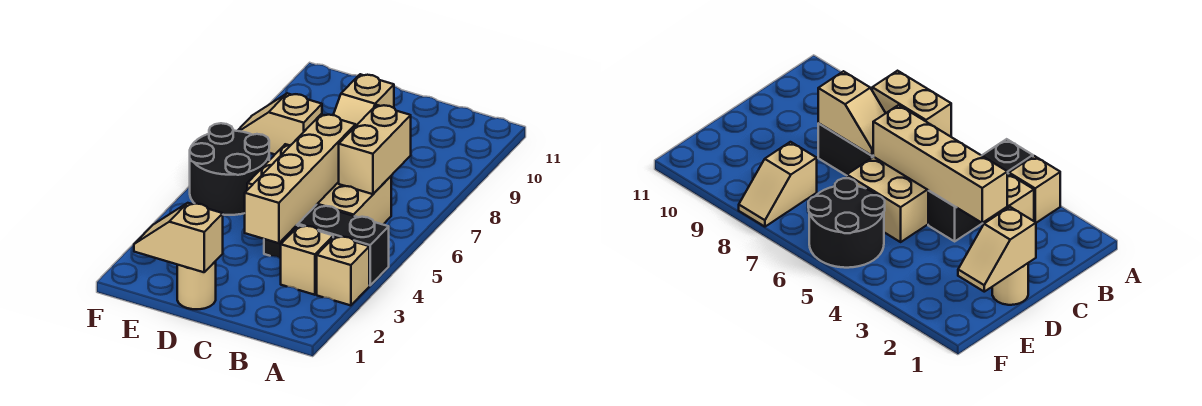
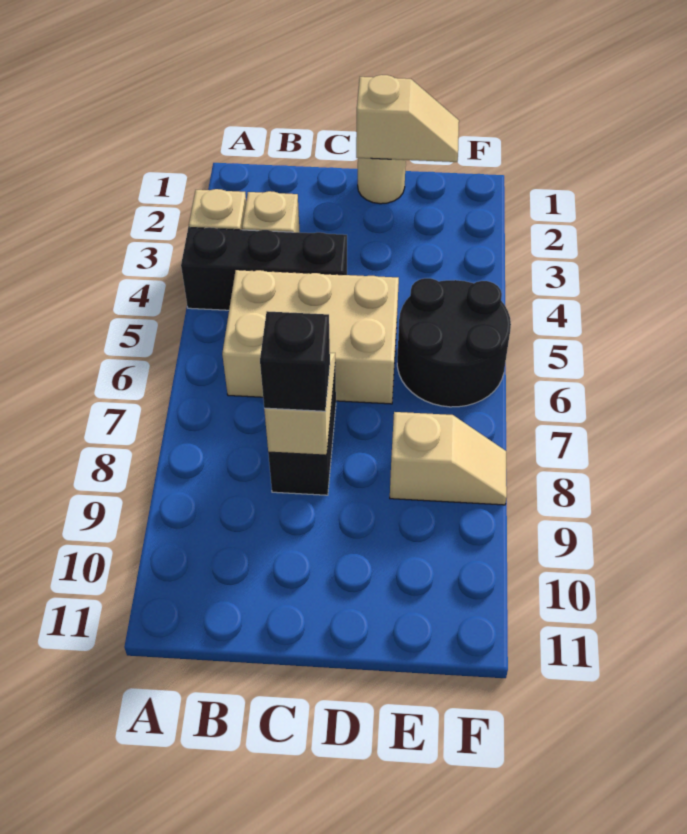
tan 1x2 brick [339,105,411,194] -> none
tan 1x4 brick [245,114,355,243] -> none
none -> black 1x1 brick [260,311,330,411]

